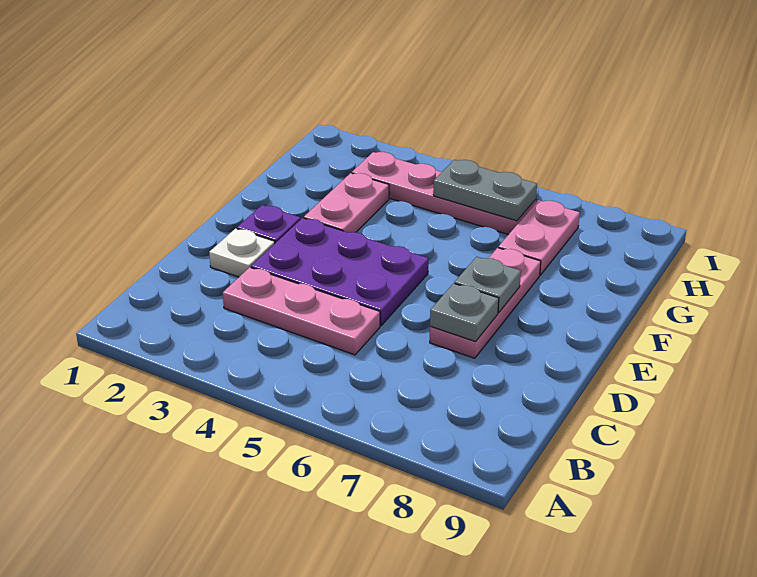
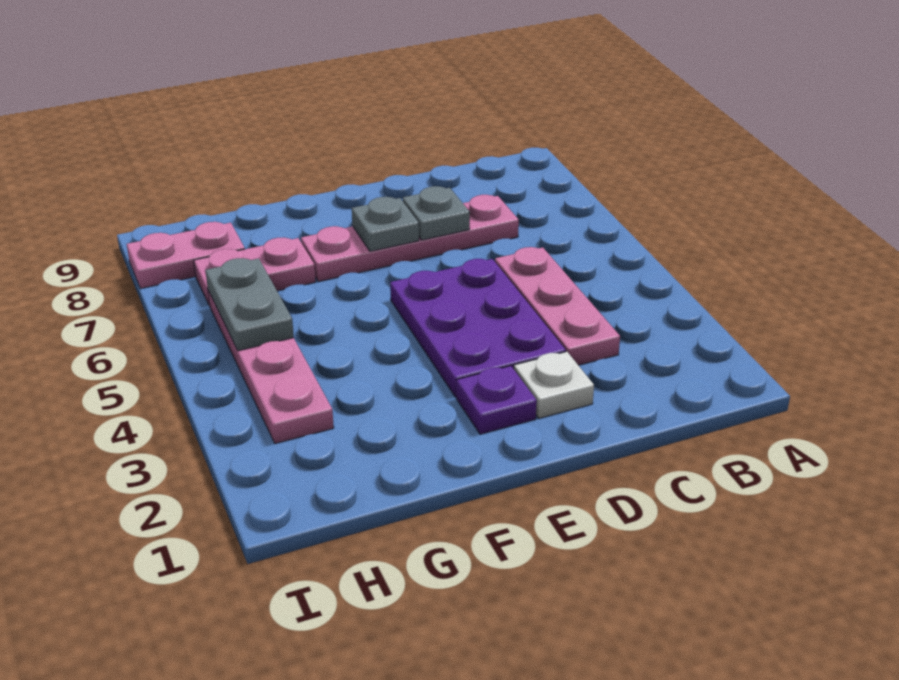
pink 1x3 plate [430,248,541,358] -> pink 1x4 plate [301,195,519,282]
pink 1x2 plate [304,173,389,233] -> pink 1x2 plate moved to [127,222,245,288]

